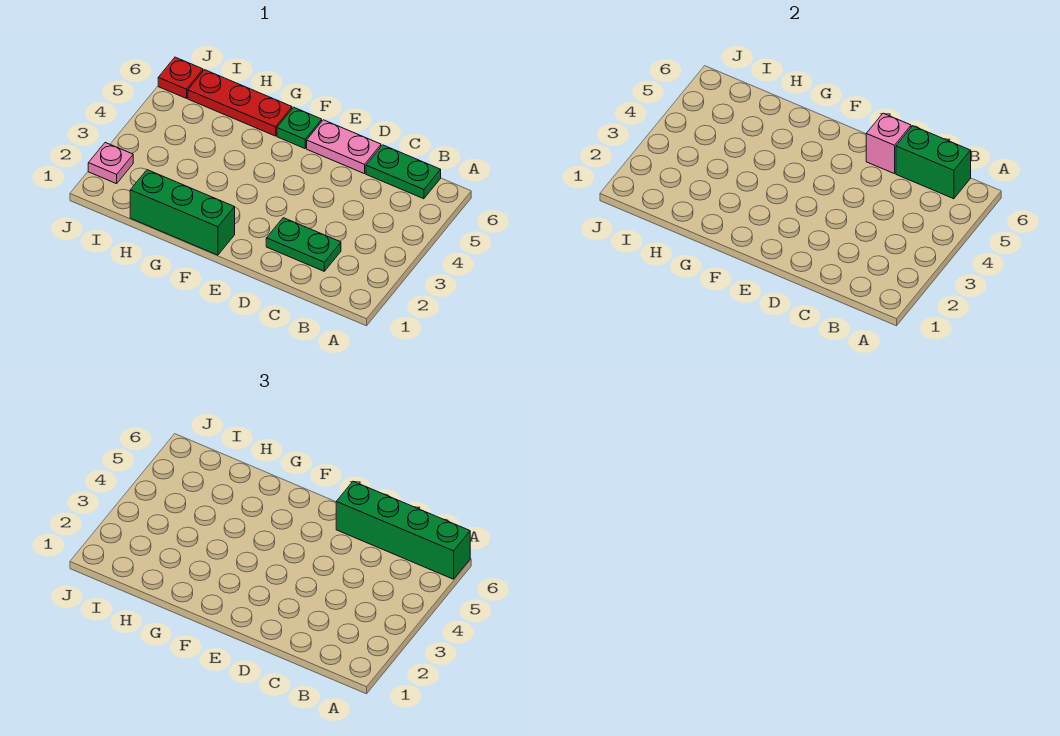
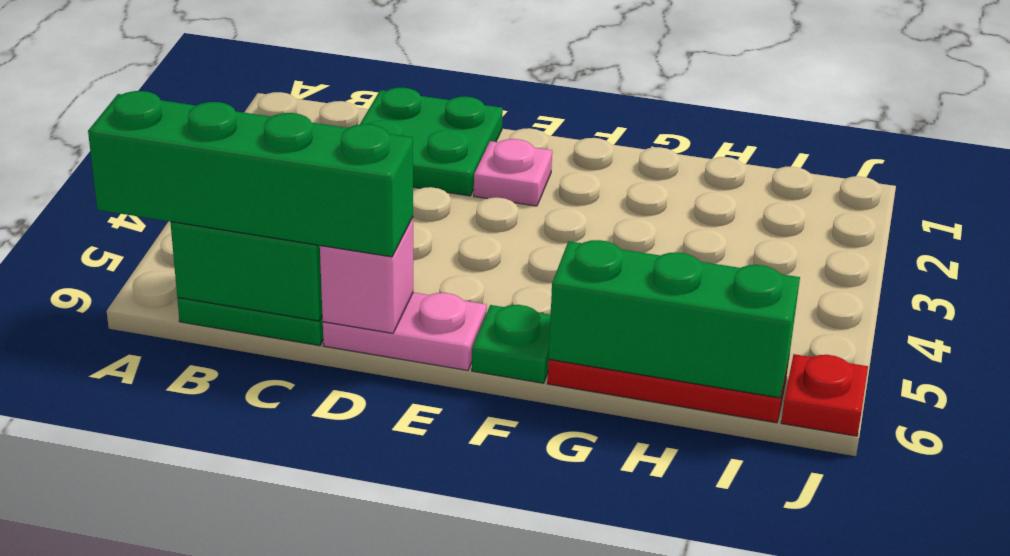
green 1x2 plate [266,218,341,271] -> green 2x2 plate [360,88,503,196]
green 1x3 brick [130,170,235,255] -> green 1x3 brick moved to [549,240,800,398]
pink 1x1 plate [88,143,133,184] -> pink 1x1 plate moved to [474,139,552,206]

